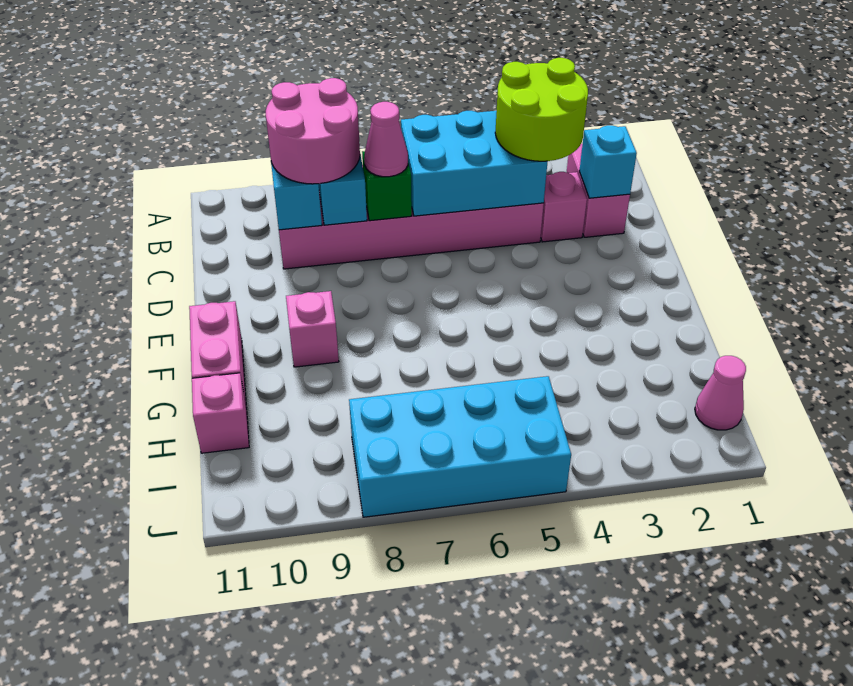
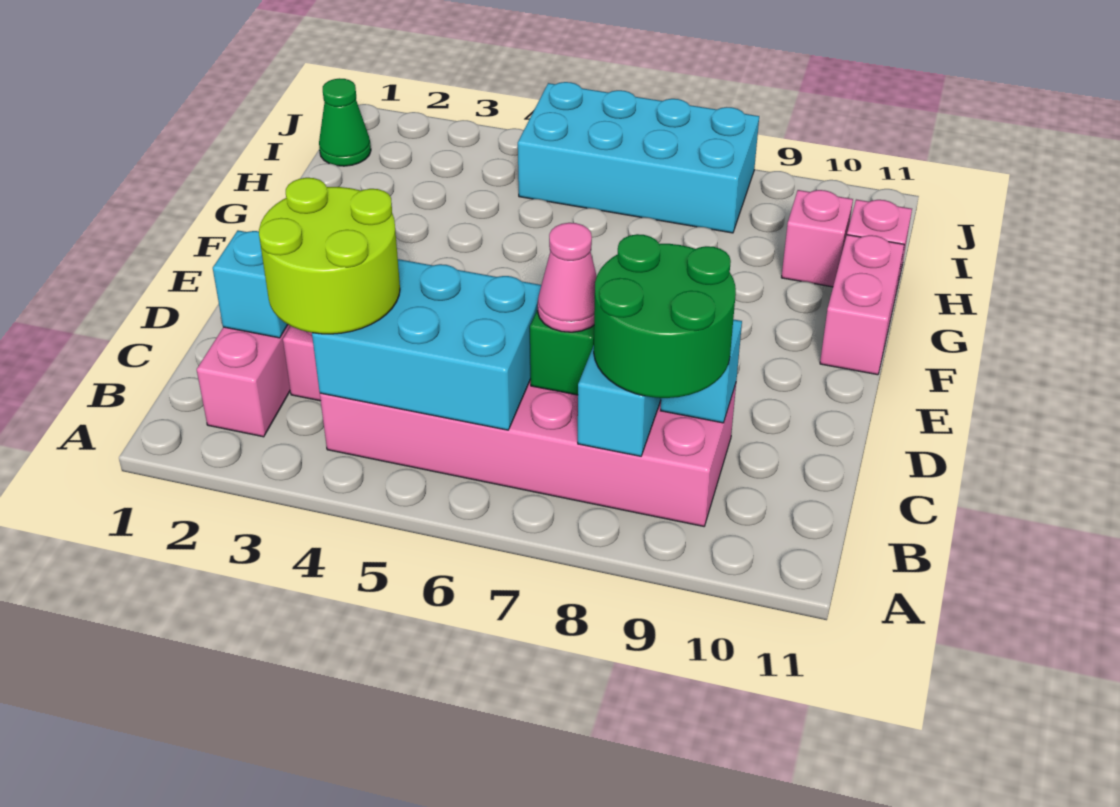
pink 2x2 round brick [266,78,360,184] -> green 2x2 round brick [594,234,736,398]
pink 1x1 brick [286,291,339,367] -> pink 1x1 brick moved to [781,190,853,287]
pink 1x1 cone [695,356,746,430] -> green 1x1 cone [319,78,371,166]

